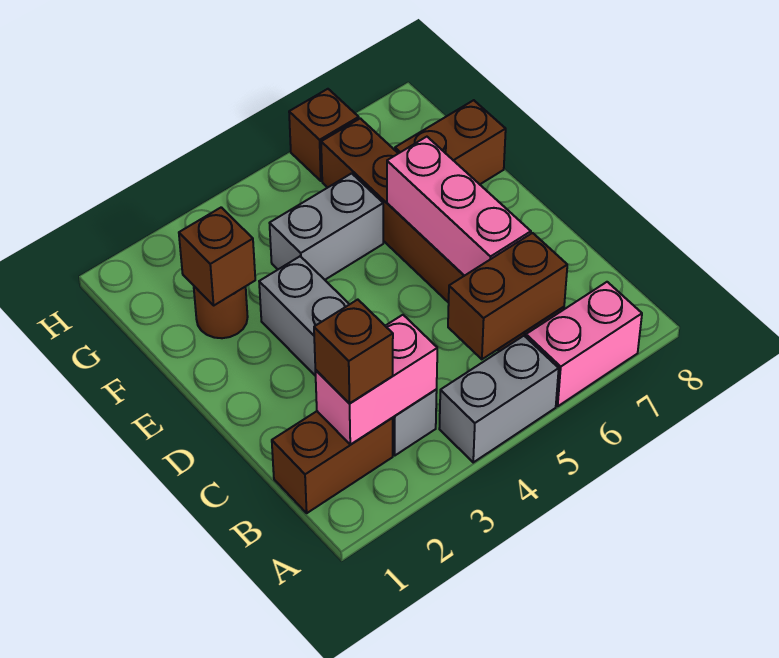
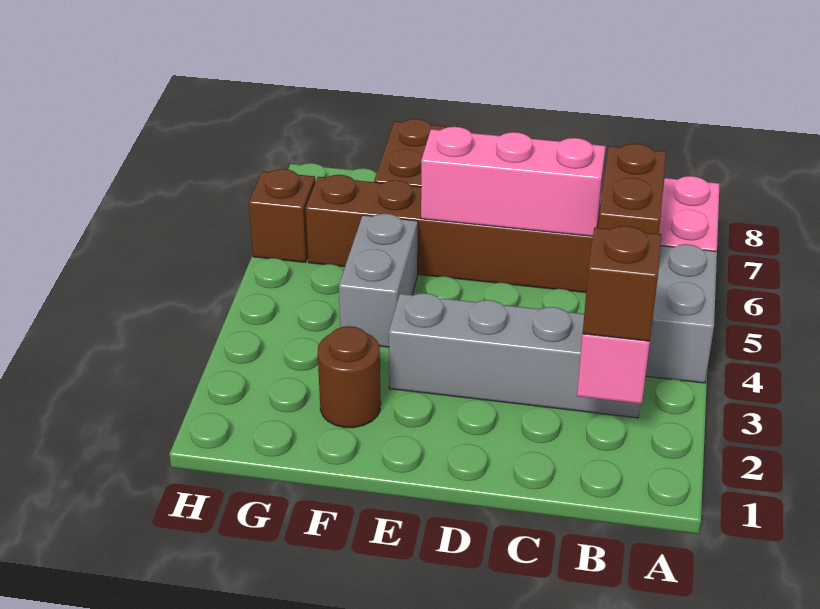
brown 1x2 brick [272,411,393,513] -> none
brown 1x1 brick [179,207,255,305] -> none

